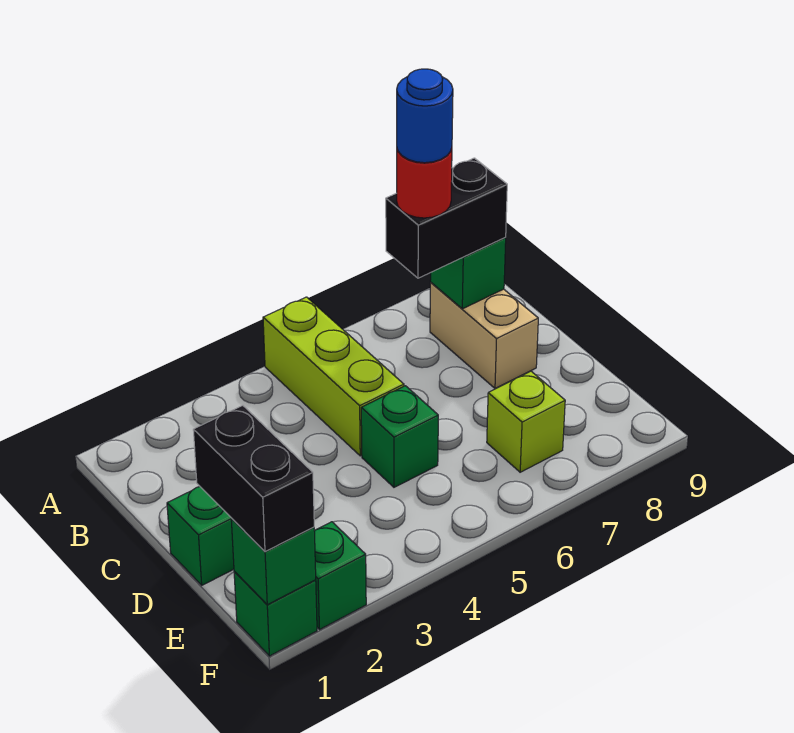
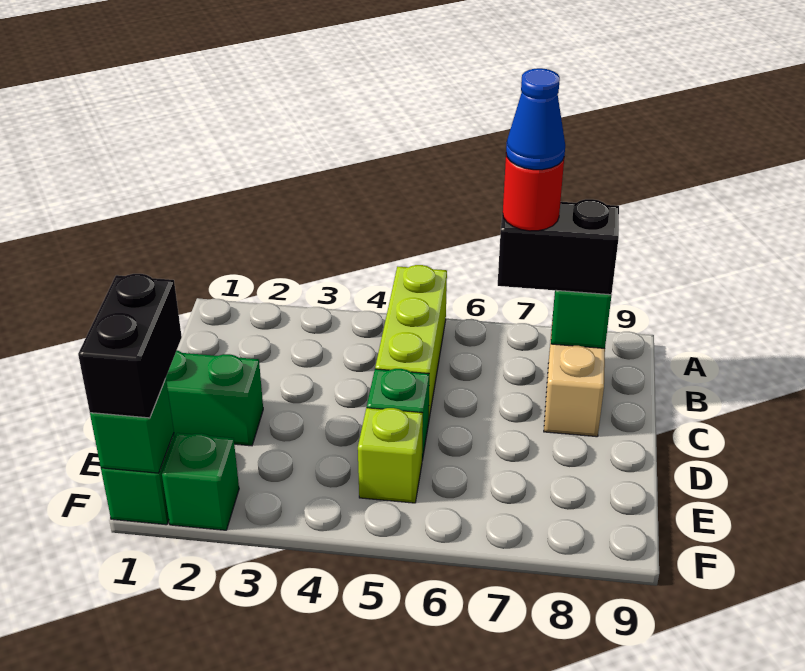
blue 1x1 round brick [397,69,453,163] -> blue 1x1 cone [506,68,565,170]
lime 1x1 brick [487,371,565,472] -> lime 1x1 brick moved to [358,408,423,503]

